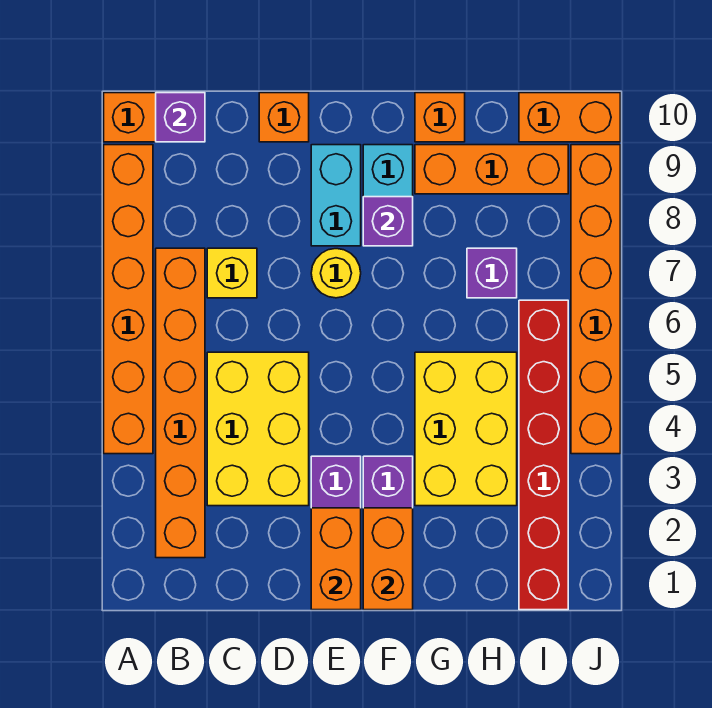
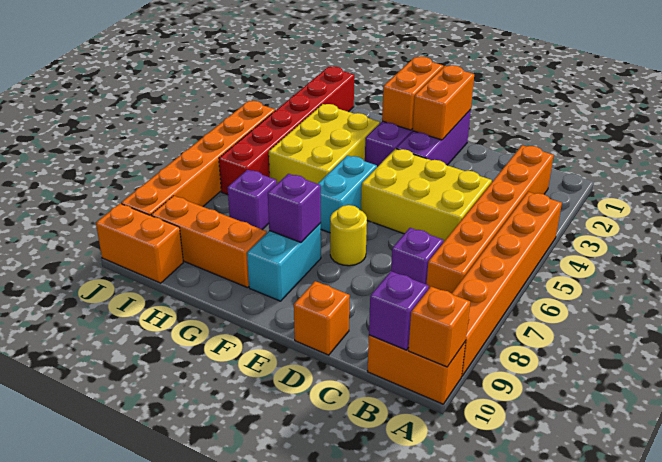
yellow 2x3 brick [207,352,309,506] -> yellow 2x3 brick turned to [361,149,492,242]
yellow 1x1 brick [207,248,257,298] -> purple 1x1 brick [391,228,443,284]
cyan 1x2 brick [311,145,361,246] -> cyan 1x2 brick moved to [318,155,377,233]
orange 1x1 brick [415,93,465,142] -> orange 1x1 brick moved to [408,287,470,367]

